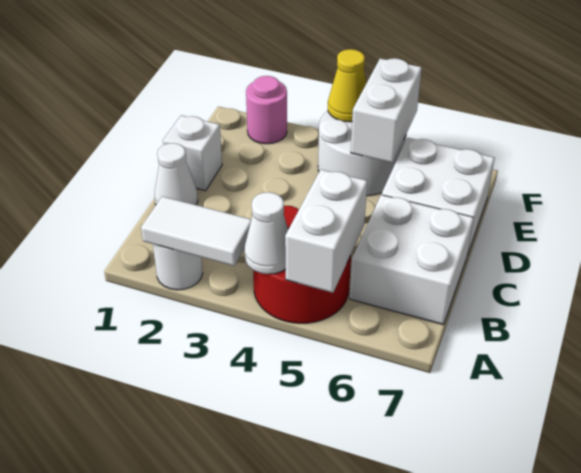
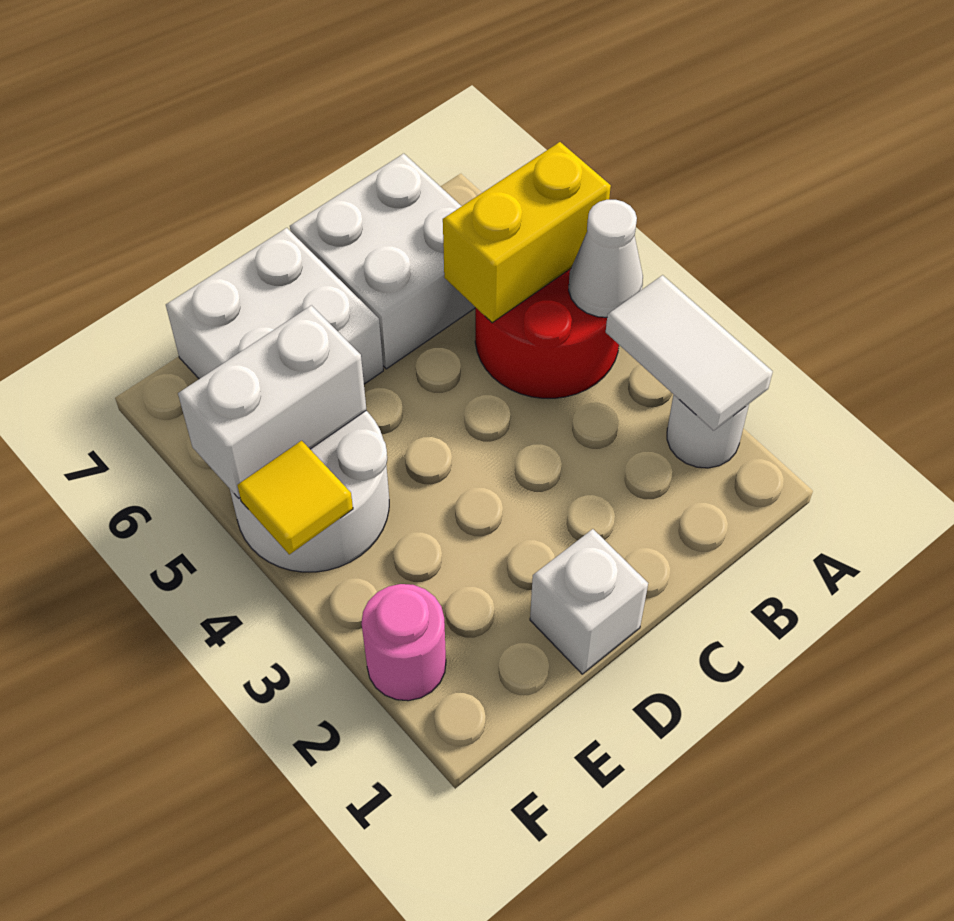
white 1x2 brick [285,170,367,293] -> yellow 1x2 brick [443,142,611,323]
white 1x1 cone [155,143,198,205] -> none
yellow 1x1 cone [328,49,366,122] -> yellow 1x1 tile [237,441,353,554]

